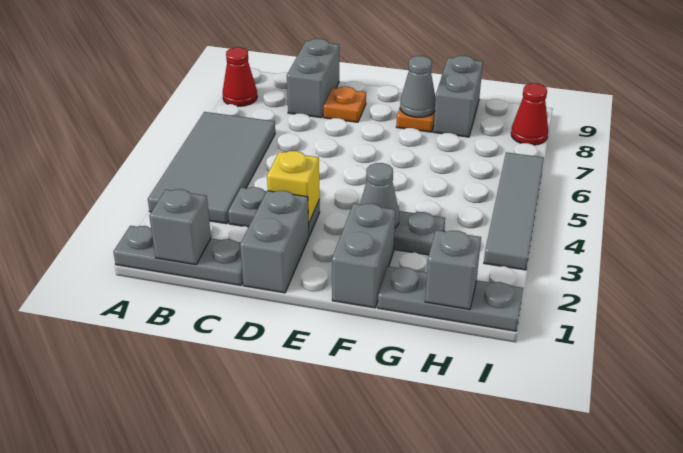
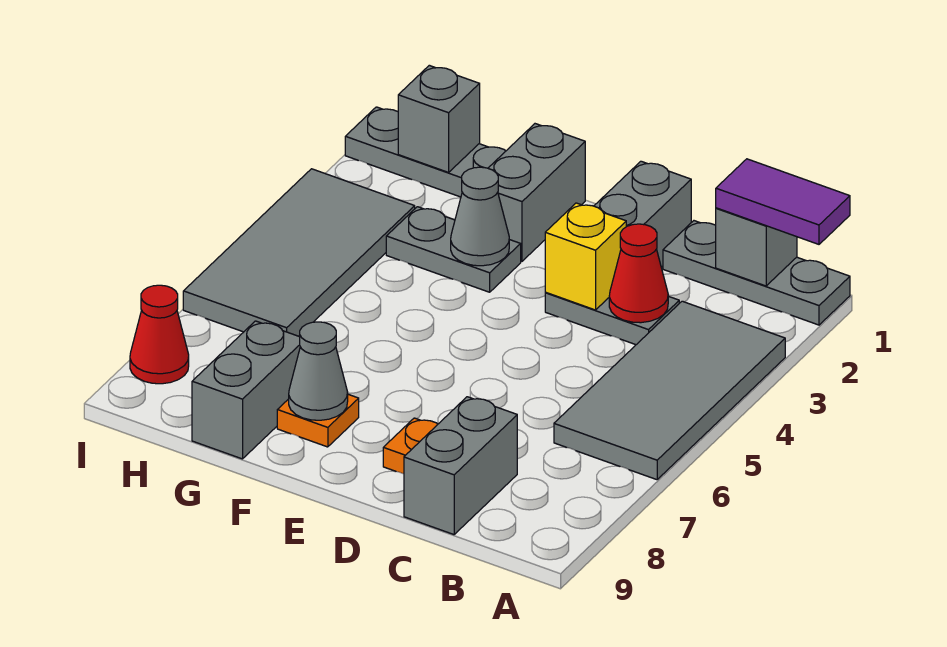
none -> purple 1x2 tile [716,159,850,244]
red 1x1 cone [223,47,257,106] -> red 1x1 cone moved to [609,224,668,323]
grey 1x4 tile [484,152,544,270] -> grey 2x4 tile [183,169,415,336]

